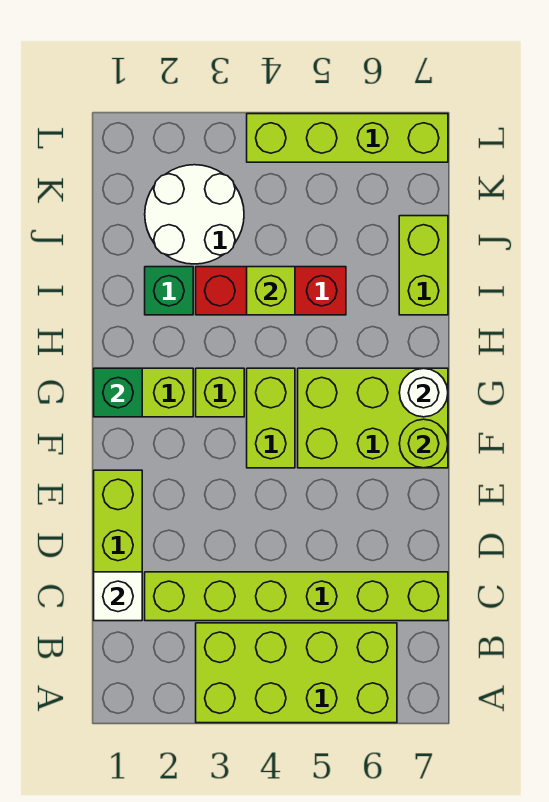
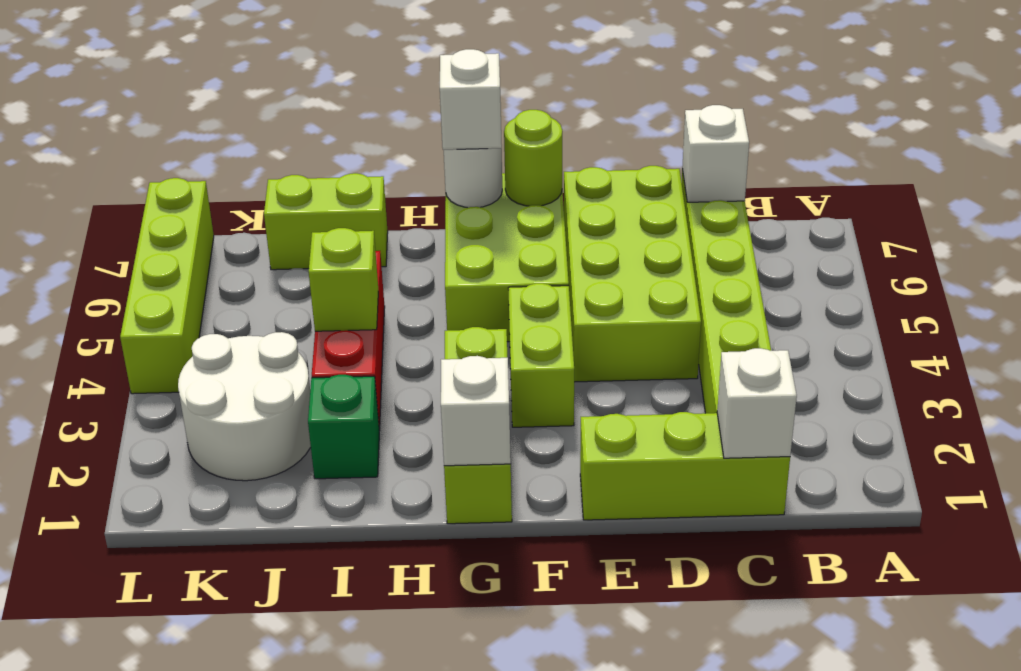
lime 2x4 brick [196,623,397,723] -> lime 2x4 brick moved to [564,166,701,382]
none -> white 1x1 brick [682,105,749,202]
lime 1x2 brick [247,368,295,468] -> lime 1x2 brick turned to [508,283,574,427]
green 1x1 brick [94,368,142,417] -> white 1x1 brick [441,356,511,466]
none -> white 1x1 brick [440,49,502,150]

